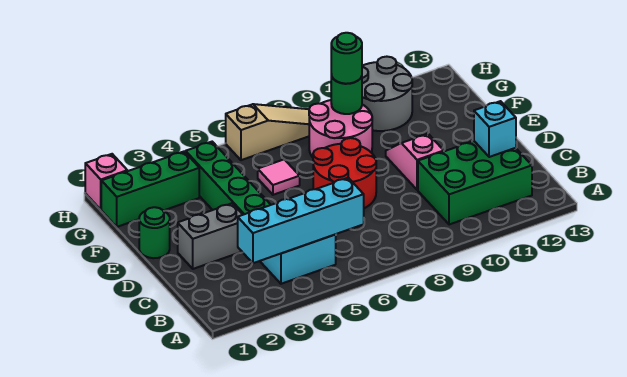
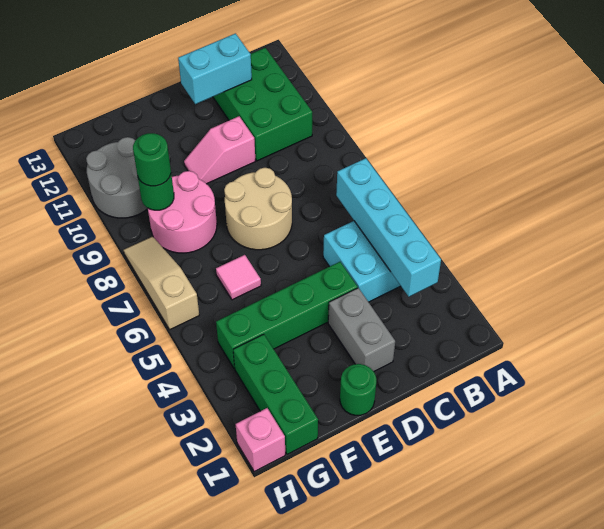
cyan 1x1 brick [474,101,516,157] -> cyan 1x2 brick [178,33,252,104]
red 2x2 round brick [313,138,376,208] -> tan 2x2 round brick [224,168,292,250]

